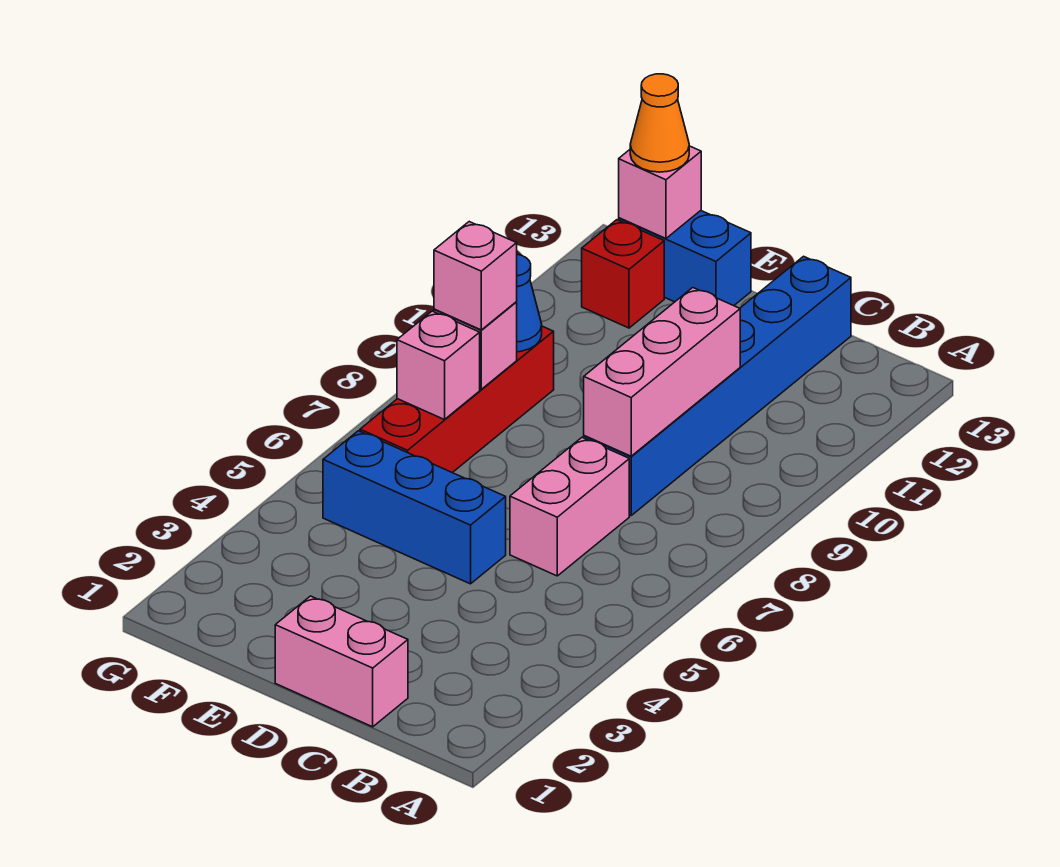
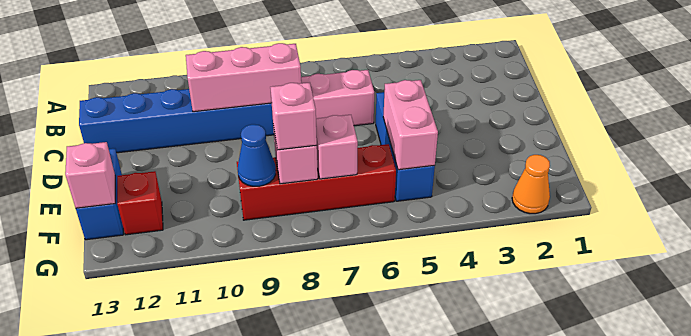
pink 1x2 brick [275,596,408,727] -> pink 1x2 brick moved to [383,80,438,170]
orange 1x1 cone [630,74,689,172] -> orange 1x1 cone moved to [512,155,550,214]

